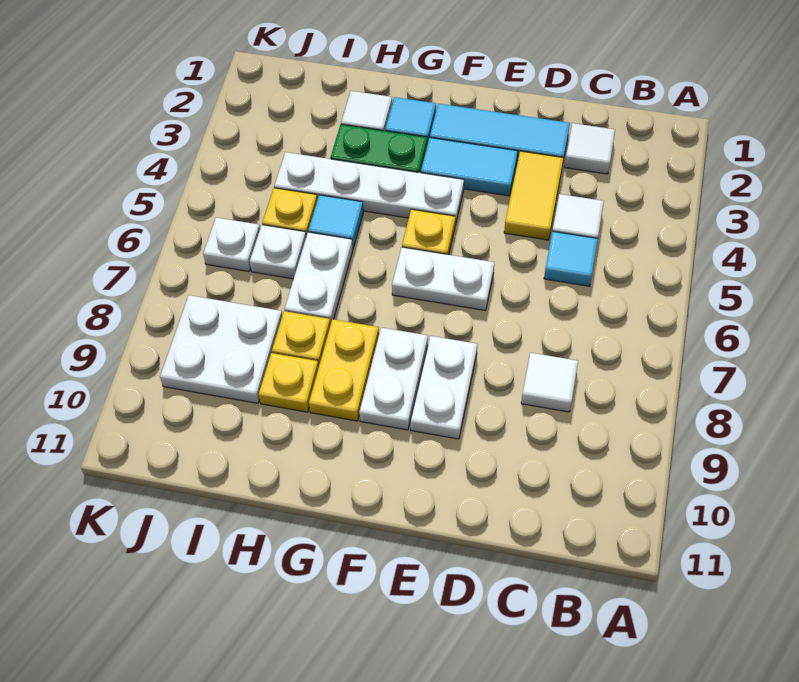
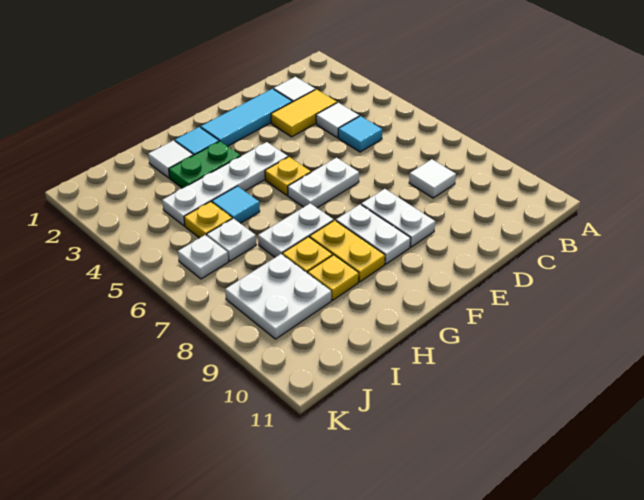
yellow 1x2 tile [504,151,563,240] -> yellow 1x2 tile turned to [271,89,337,137]
cyan 1x2 tile [421,138,518,196] -> none
white 1x2 plate [284,232,353,325] -> white 1x2 plate turned to [258,203,334,257]

